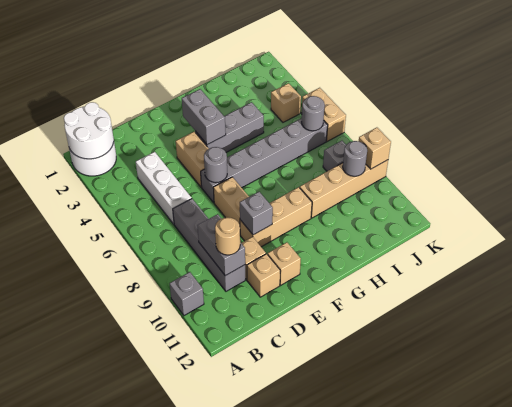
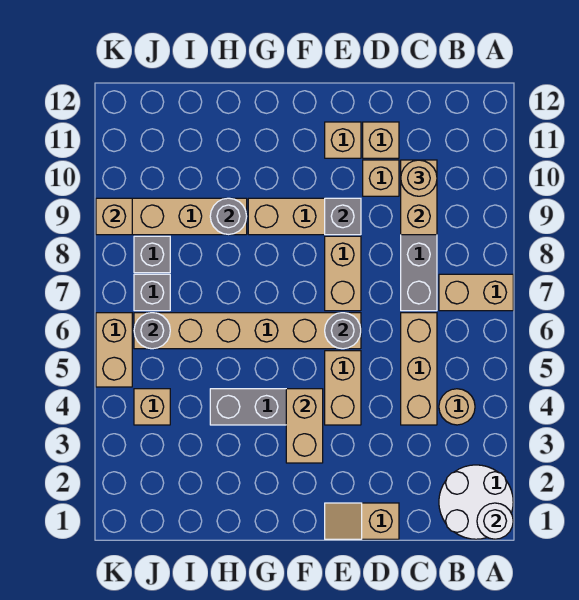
white 2x2 round brick [64,102,114,159] -> white 1x1 round brick [477,503,513,539]
none -> tan 1x2 brick [439,274,513,311]
grey 1x1 brick [170,272,204,316] -> grey 1x1 brick moved to [134,274,170,311]
none -> tan 1x1 round brick [439,389,475,425]
white 1x3 brick [136,152,192,224] -> tan 1x3 brick [401,313,437,425]
grey 1x2 brick [198,214,245,276] -> tan 1x2 brick [401,160,437,235]
none -> tan 1x2 slope [325,503,399,539]
grey 1x6 brick [201,118,328,203] -> tan 1x6 brick [134,313,361,349]
grey 1x2 brick [182,89,226,145] -> tan 1x2 brick [286,389,323,463]
grey 1x1 round brick [343,141,367,176] -> grey 1x1 round brick moved to [210,198,247,235]

